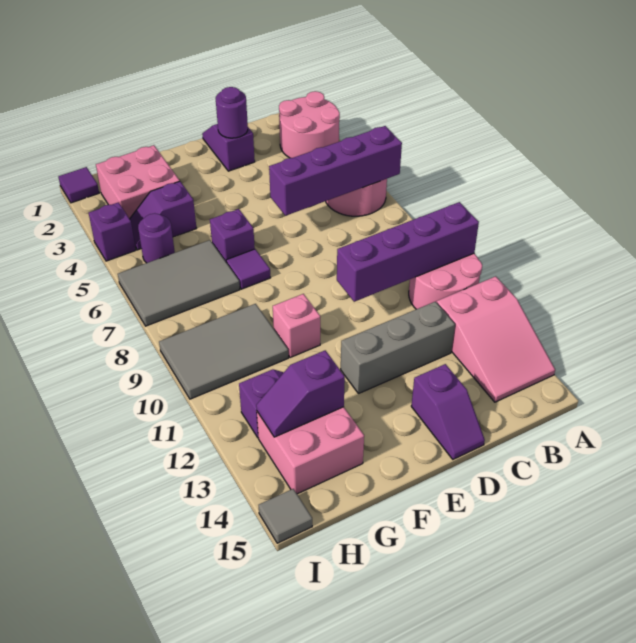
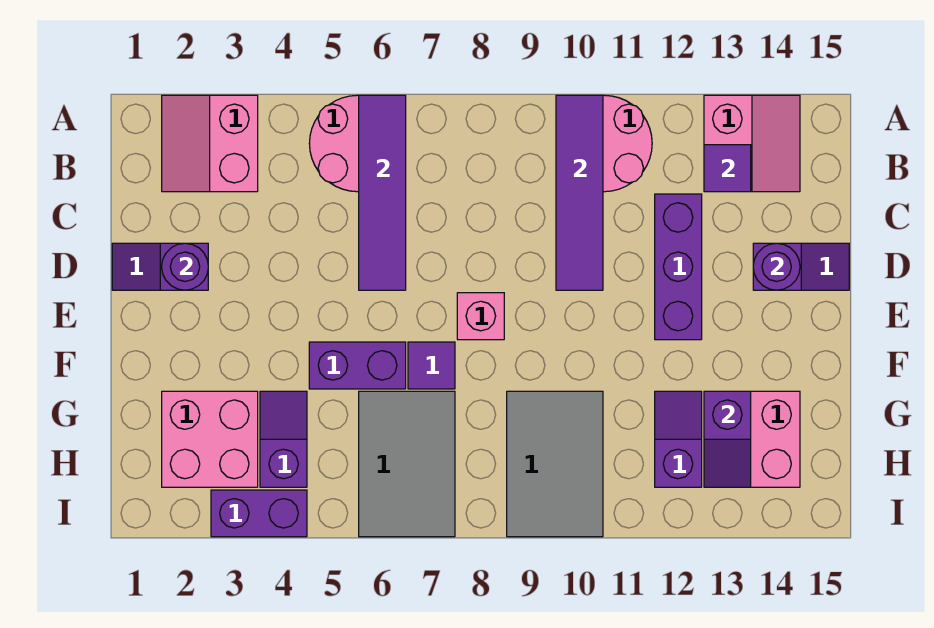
pink 2x2 round brick [279,91,340,158] -> pink 2x2 slope [162,95,258,192]
purple 1x4 brick [269,126,402,216] -> purple 1x4 tile [359,95,406,290]
purple 1x4 brick [337,202,479,302] -> purple 1x4 tile [556,95,603,290]
pink 2x3 slope [437,276,555,402] -> pink 2x2 slope [704,95,800,192]
grey 1x3 brick [341,302,455,394] -> purple 1x3 brick [655,194,702,340]
purple 1x1 brick [210,209,255,261] -> purple 1x2 brick [309,342,406,389]
pink 1x1 brick [273,294,320,358] -> pink 1x1 brick moved to [457,293,504,340]
purple 1x2 slope [130,181,197,250] -> purple 1x2 slope turned to [260,391,307,487]
purple 1x1 round brick [138,213,175,263] -> purple 1x1 round brick moved to [753,243,800,290]
purple 1x1 tile [58,167,99,203] -> purple 1x1 tile moved to [704,145,751,192]
purple 1x1 brick [89,202,136,261] -> purple 1x2 brick [211,490,307,537]
grey 1x1 tile [259,489,312,543] -> none

